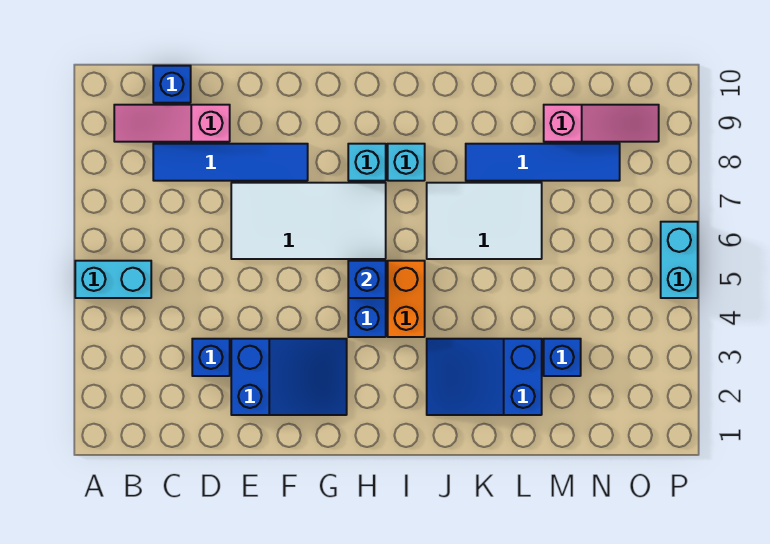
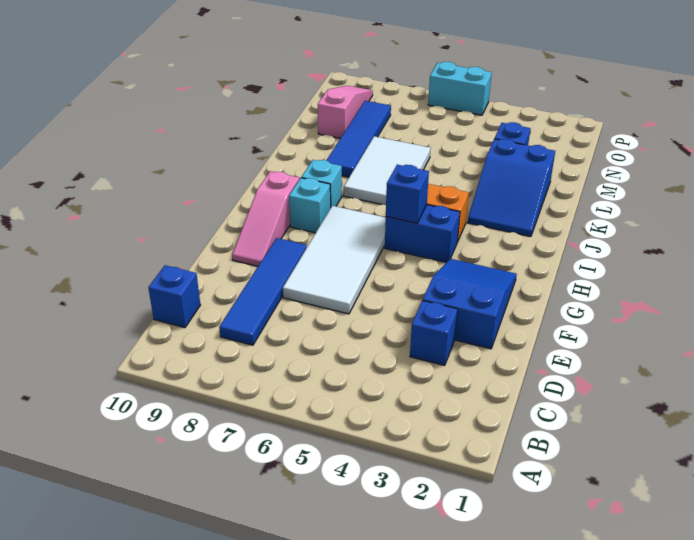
cyan 1x2 brick [75,261,151,298] -> none
pink 1x3 slope [114,105,230,142] -> pink 1x3 slope moved to [232,171,299,266]

